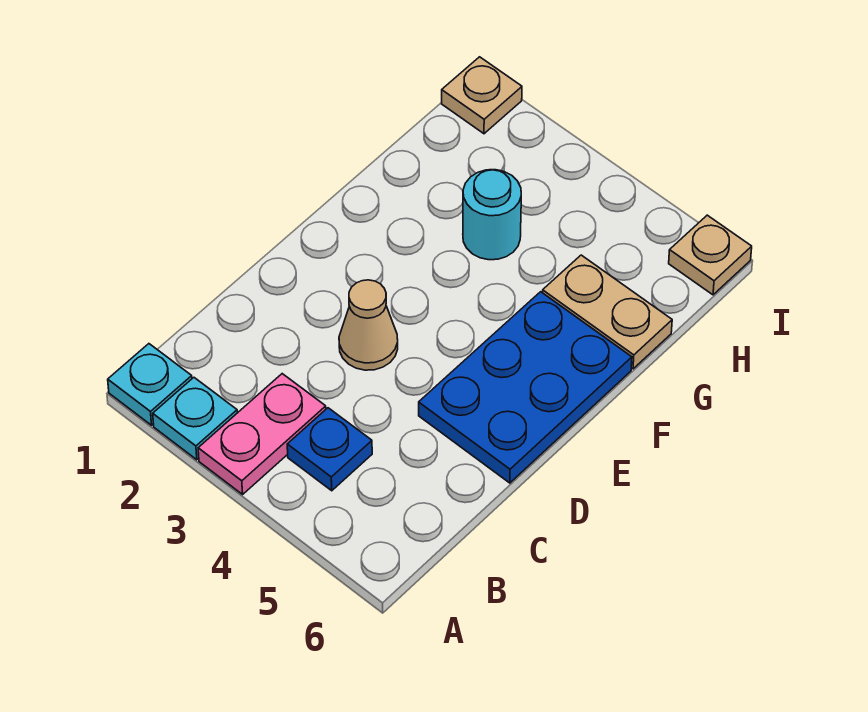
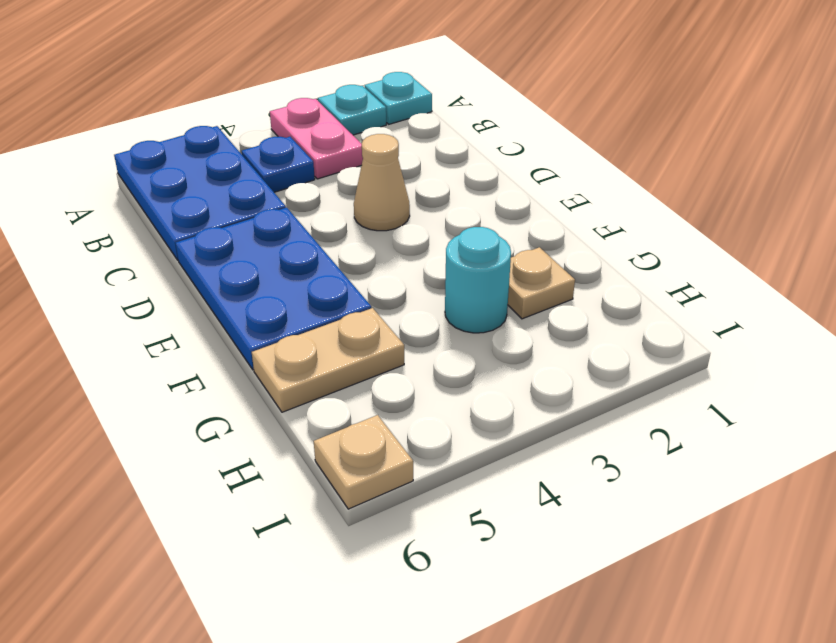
none -> blue 2x3 plate [114,126,286,260]
tan 1x1 plate [442,57,522,134] -> tan 1x1 plate moved to [508,247,575,319]

